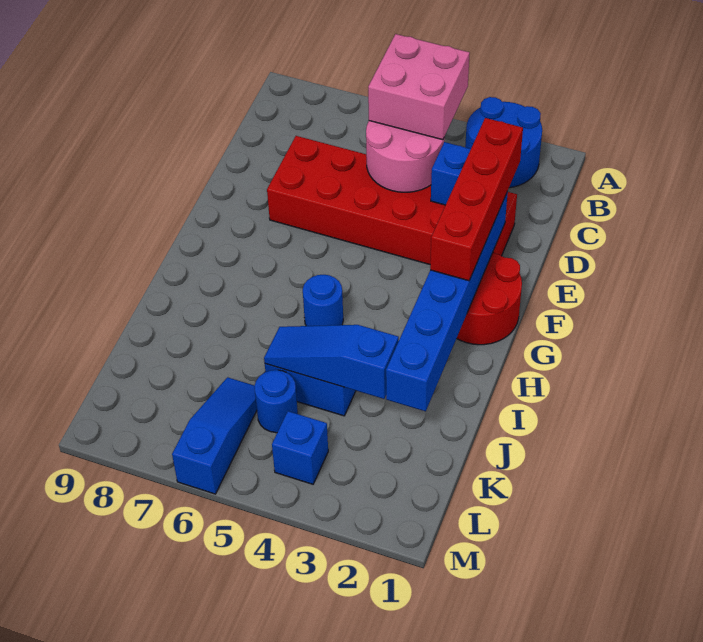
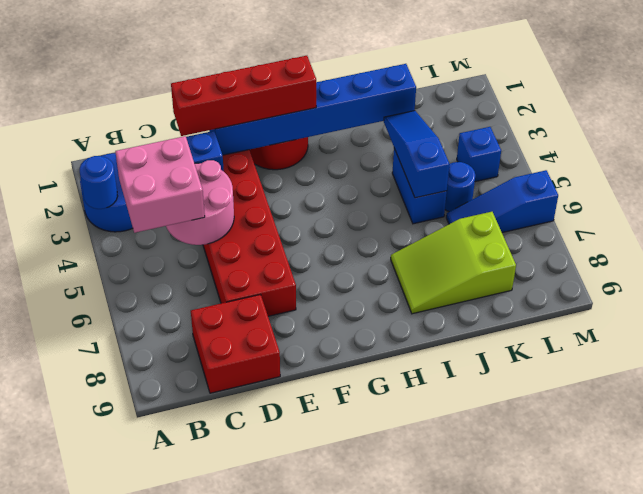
none -> red 2x2 brick [191,295,280,393]
blue 1x1 round brick [303,275,343,326] -> blue 1x1 round brick moved to [80,156,118,209]
none -> lime 2x3 slope [391,212,516,314]
blue 1x3 slope [264,325,399,399] -> blue 1x3 slope turned to [384,111,450,198]

